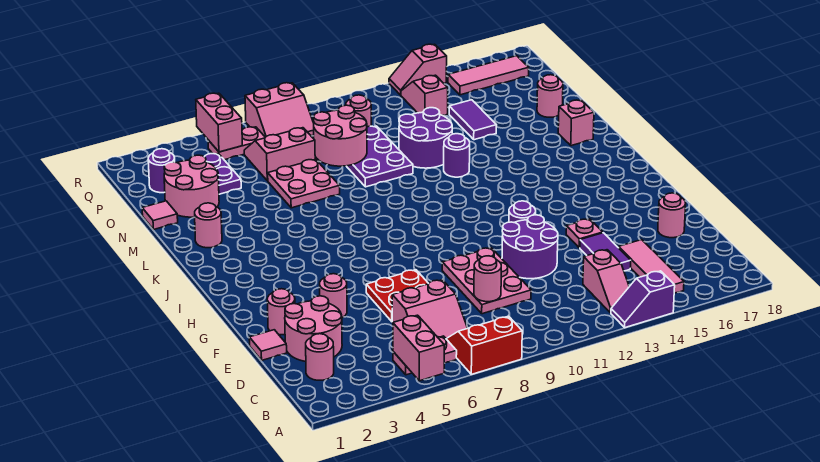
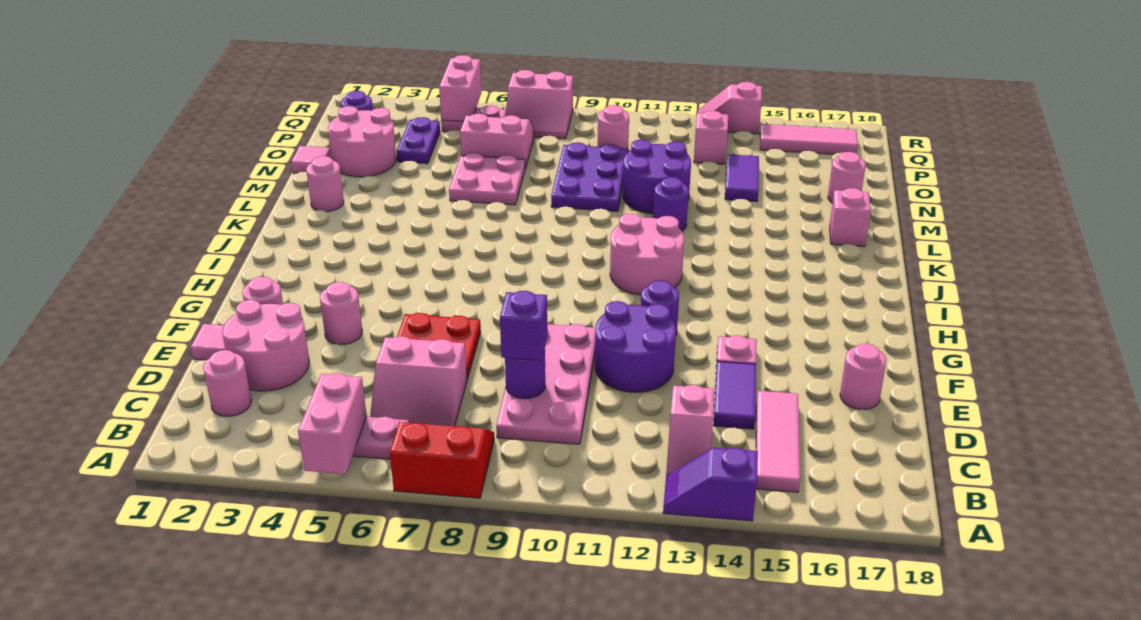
pink 2x3 plate [442,248,531,314] -> pink 2x4 plate [496,324,596,444]
pink 1x1 round brick [474,256,501,302] -> purple 1x1 round brick [505,349,545,399]
none -> purple 1x1 brick [500,291,547,361]
pink 2x2 round brick [314,105,367,166] -> pink 2x2 round brick moved to [610,213,684,295]

